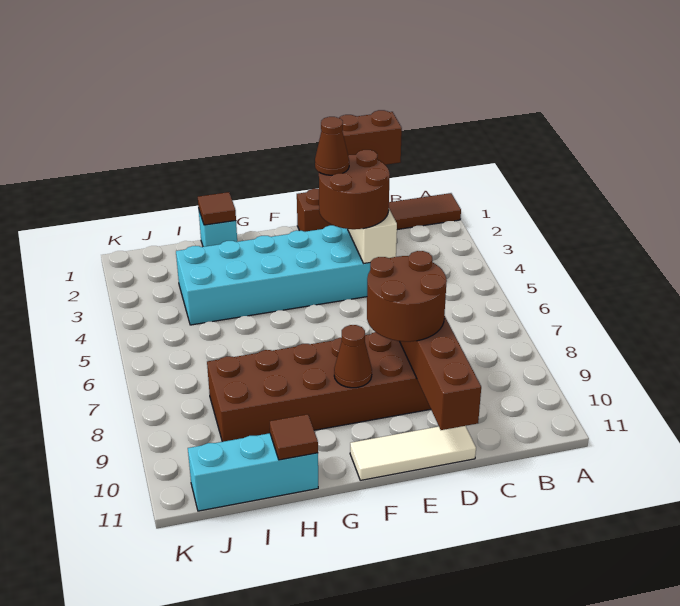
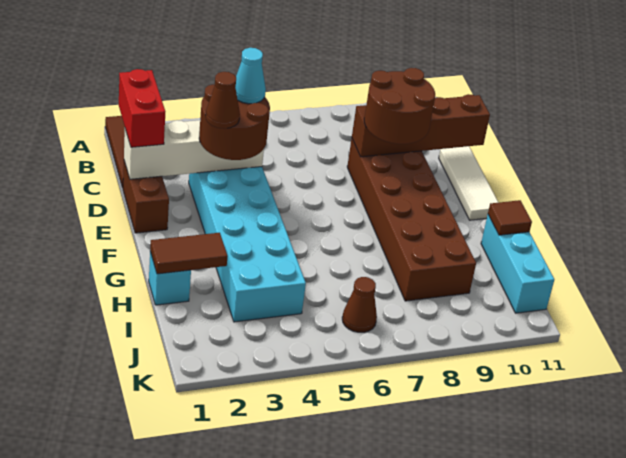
brown 1x2 brick [339,110,402,165] -> red 1x2 brick [119,69,165,147]
none -> cyan 1x1 cone [235,48,266,104]
brown 1x1 cone [334,325,372,388] -> brown 1x1 cone moved to [342,277,377,332]
brown 1x1 tile [198,192,236,225] -> brown 1x2 tile [150,233,228,274]

